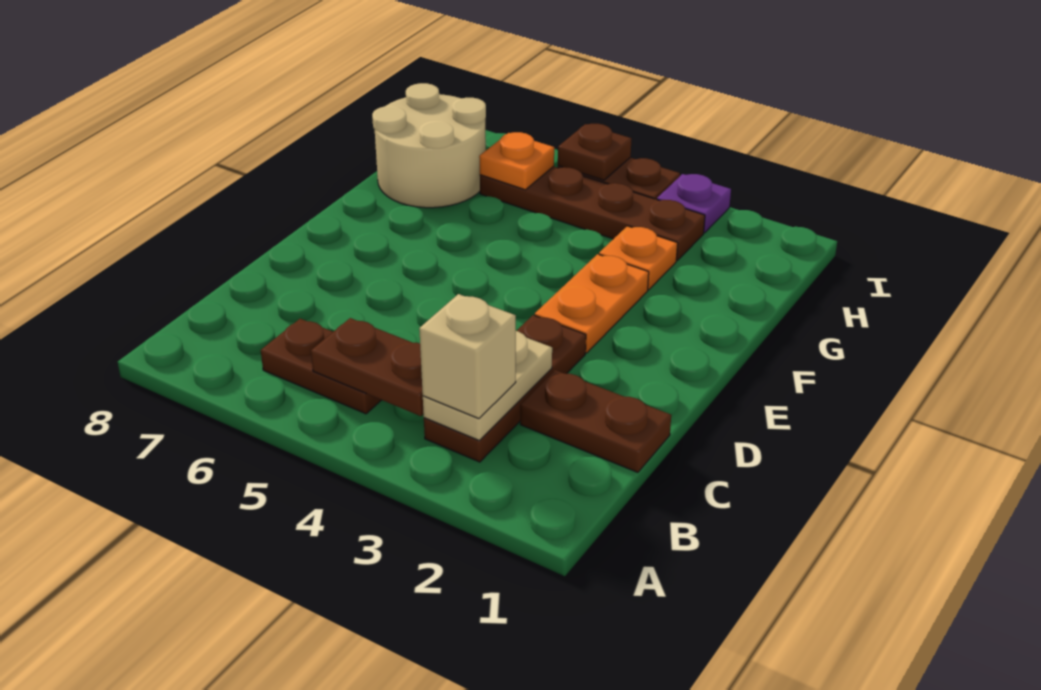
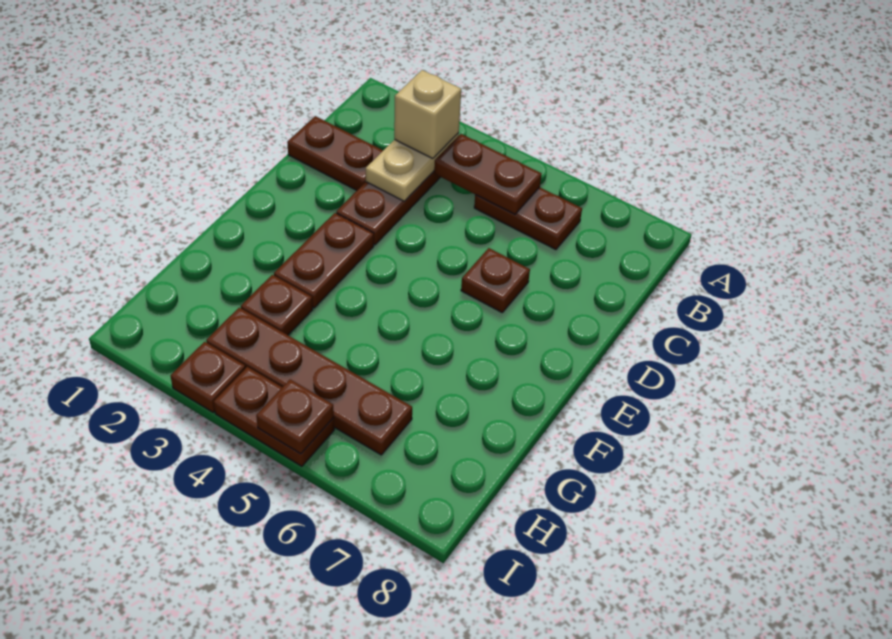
none -> brown 1x1 plate [461,248,530,312]
orange 1x2 plate [535,254,649,353] -> brown 1x2 plate [274,213,374,308]
orange 1x1 plate [599,226,678,290] -> brown 1x1 plate [241,275,313,335]
tan 2x2 round brick [372,83,486,208] -> none
orange 1x1 plate [479,132,554,190] -> none
purple 1x1 plate [657,174,731,233] -> brown 1x1 plate [171,342,245,412]

